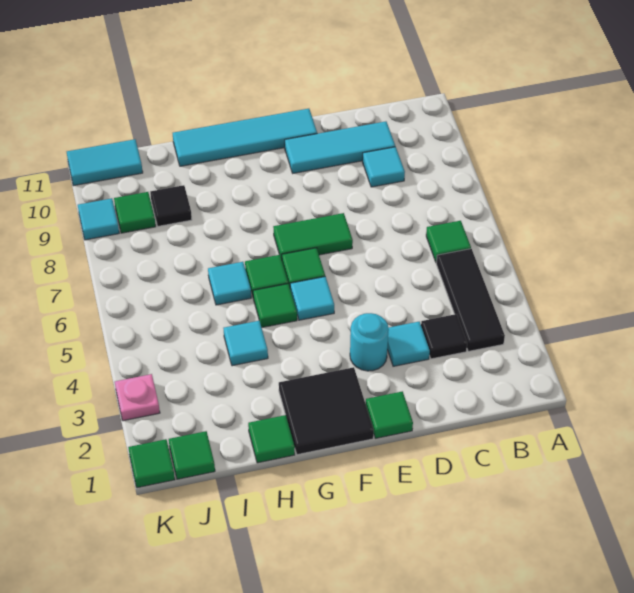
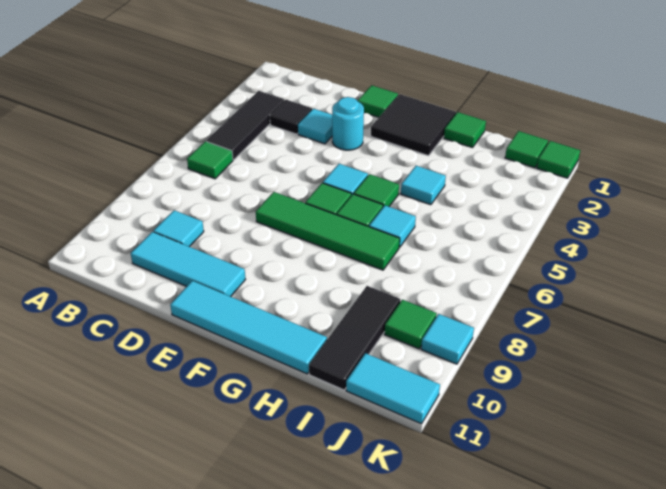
green 1x2 tile [273,213,353,259] -> green 1x4 tile [256,192,400,270]
black 1x1 tile [150,185,192,226] -> black 1x3 tile [309,286,400,390]
pink 1x1 plate [115,374,160,421] -> none

